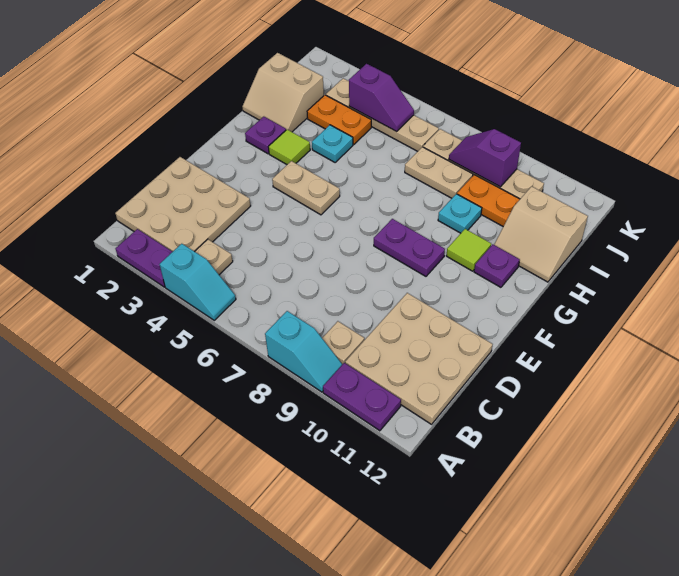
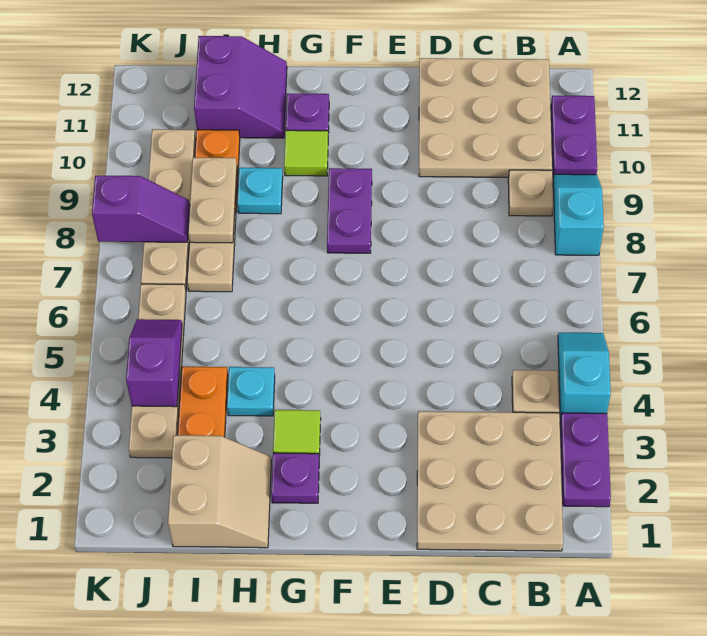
tan 1x2 plate [272,161,340,215] -> tan 1x2 plate moved to [188,157,237,243]
tan 2x2 slope [494,186,588,282] -> purple 2x2 slope [194,36,287,138]
purple 1x2 slope [449,129,521,187] -> purple 1x2 slope turned to [92,176,190,242]

